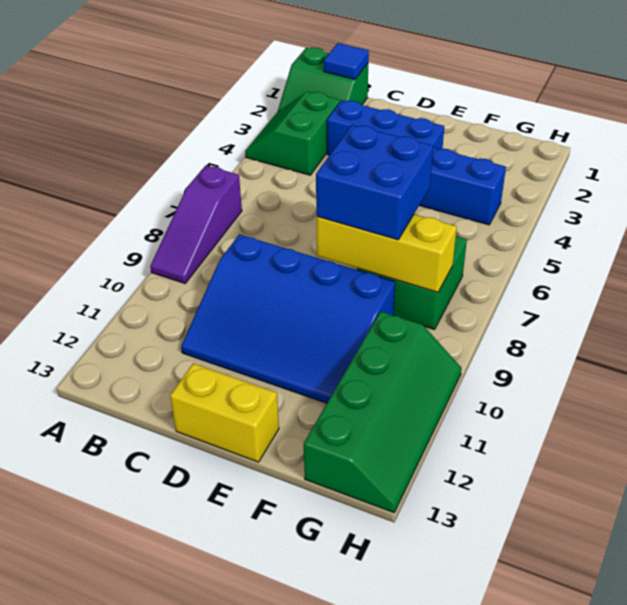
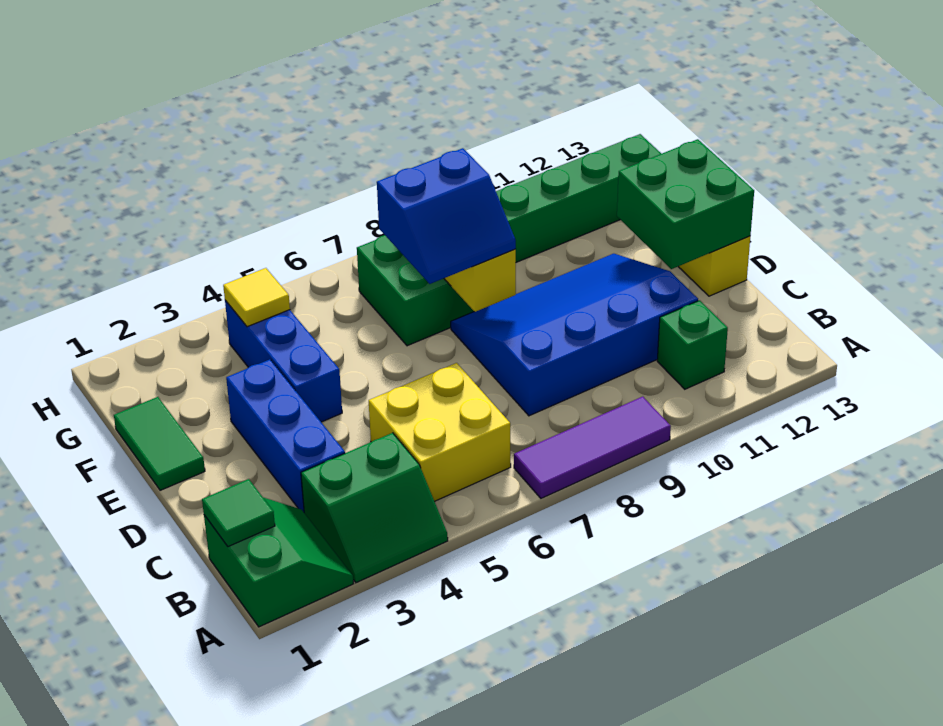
purple 1x3 slope [150,165,242,283] -> purple 1x3 tile [514,397,671,498]
blue 1x1 tile [324,43,369,79] -> green 1x1 tile [202,479,275,547]
none -> yellow 2x2 brick [369,363,511,501]
none -> green 1x1 brick [657,300,728,389]
blue 3x4 slope [181,234,395,403] -> blue 3x4 slope turned to [451,254,698,416]
none -> green 2x2 brick [617,139,754,269]
none -> green 1x2 tile [114,397,205,490]
blue 2x2 brick [316,125,433,240] -> blue 2x2 slope [377,148,516,284]
none -> yellow 1x1 tile [223,268,290,327]

